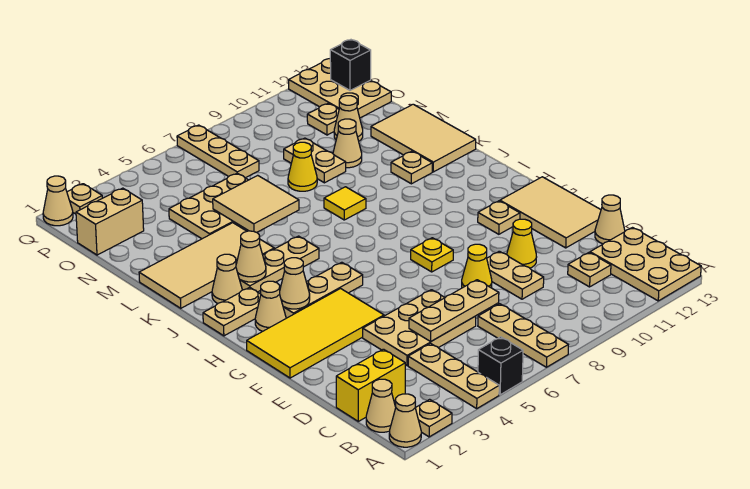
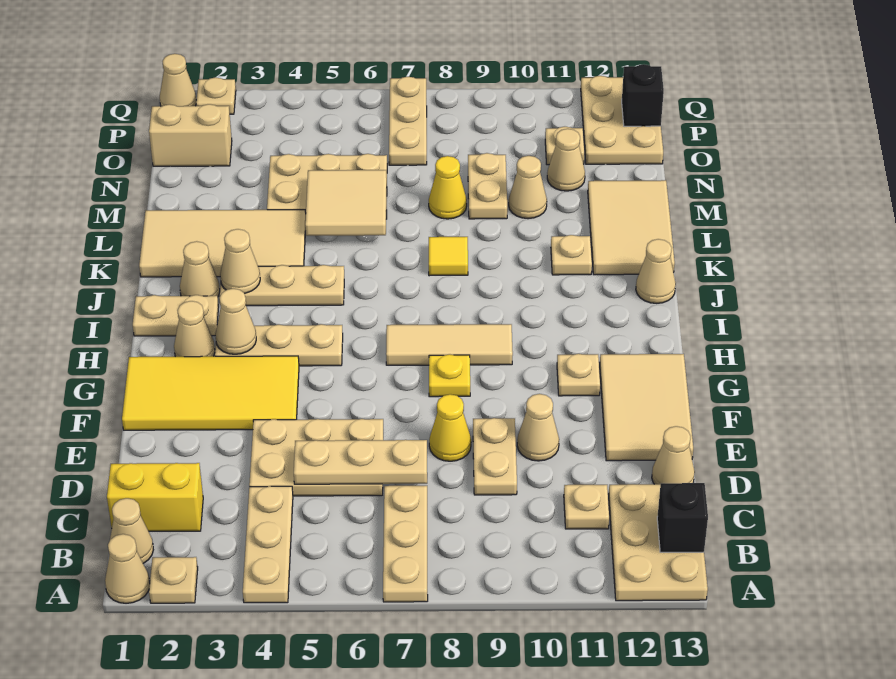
black 1x1 brick [478,337,523,395] -> black 1x1 brick moved to [657,483,708,552]
yellow 1x1 cone [507,219,536,268] -> tan 1x1 cone [517,394,559,461]
none -> tan 1x3 tile [386,324,513,365]
none -> tan 1x1 cone [636,239,676,303]

